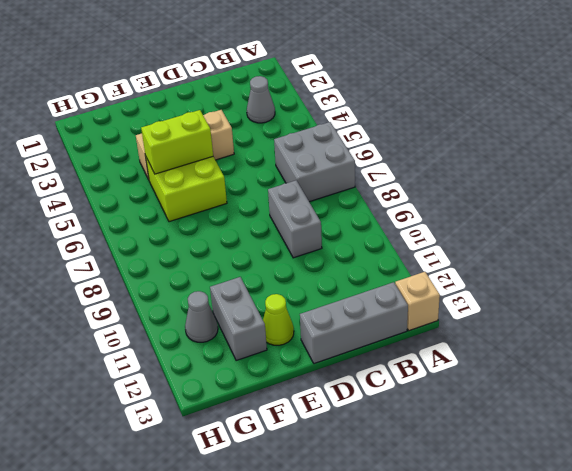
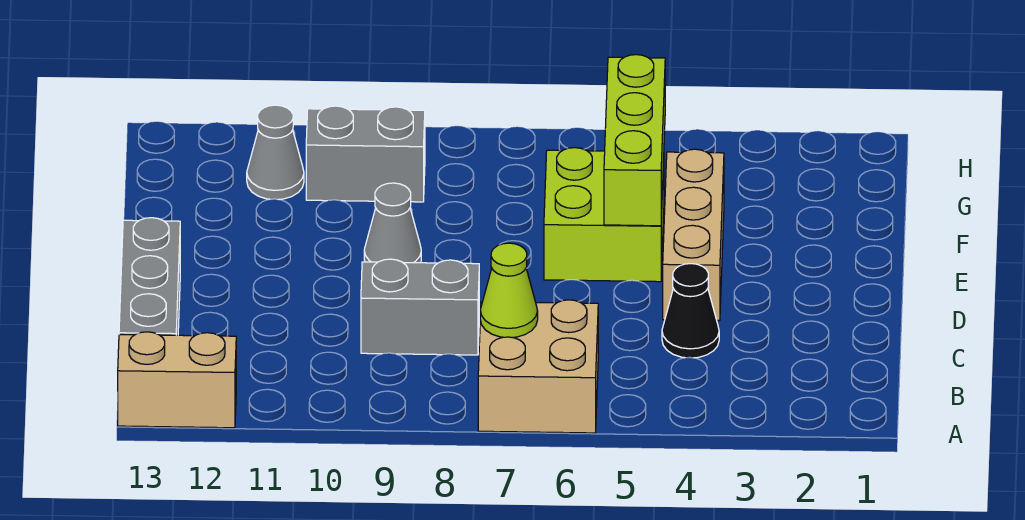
grey 2x2 brick [274,122,355,202] -> tan 2x2 brick [478,300,598,433]
tan 1x1 brick [395,272,440,331] -> tan 1x2 brick [118,332,236,428]
grey 1x1 cone [247,76,275,123] -> grey 1x1 cone moved to [364,183,421,263]
none -> black 1x1 cone [662,264,719,358]
lime 1x2 brick [141,110,213,174] -> lime 1x3 brick [604,55,665,226]
lime 1x1 cone [263,294,294,345] -> lime 1x1 cone moved to [480,243,538,337]
grey 1x2 brick [210,277,267,360] -> grey 1x2 brick moved to [306,106,425,202]

